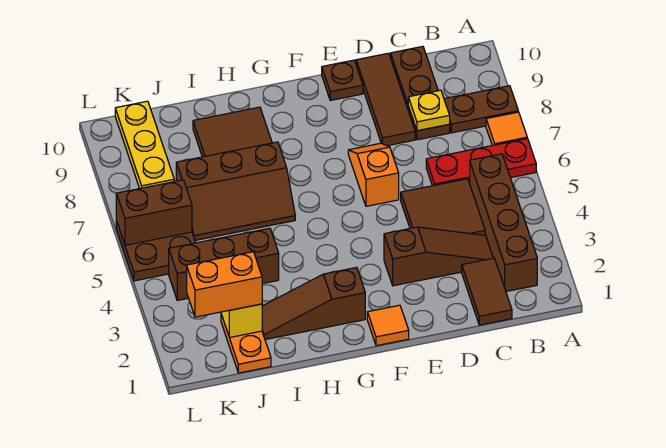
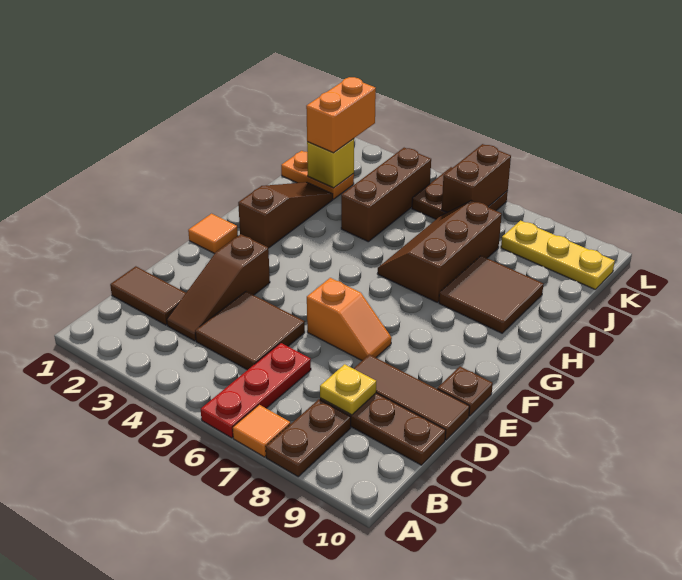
brown 1x4 brick [470,154,537,291] -> none

